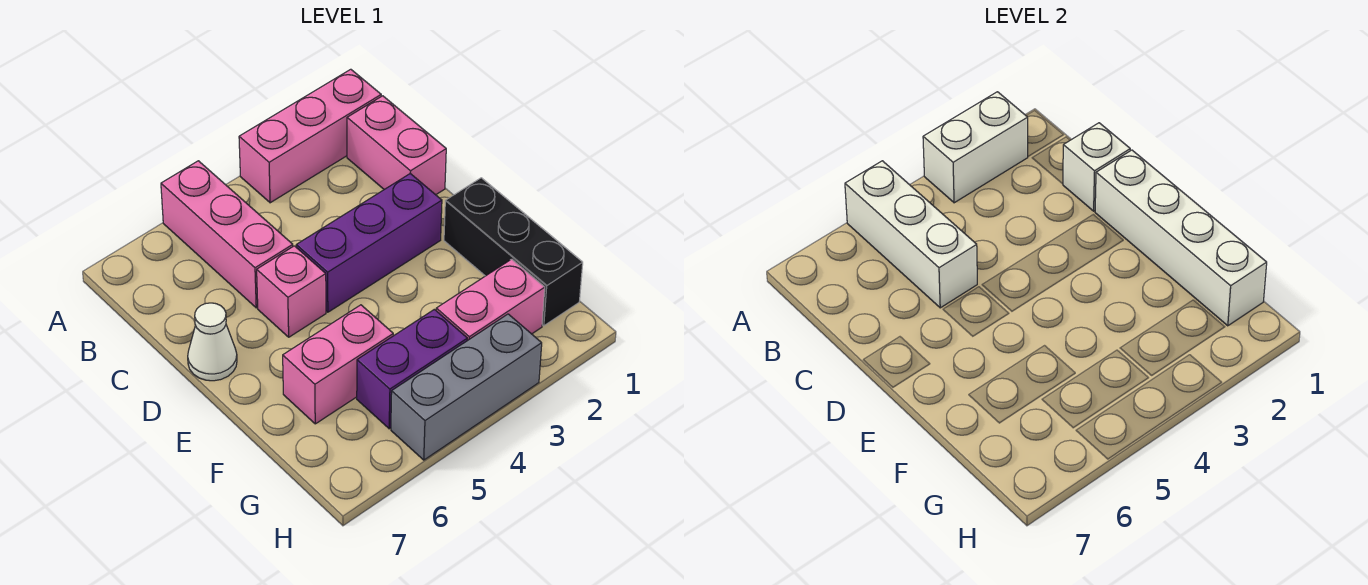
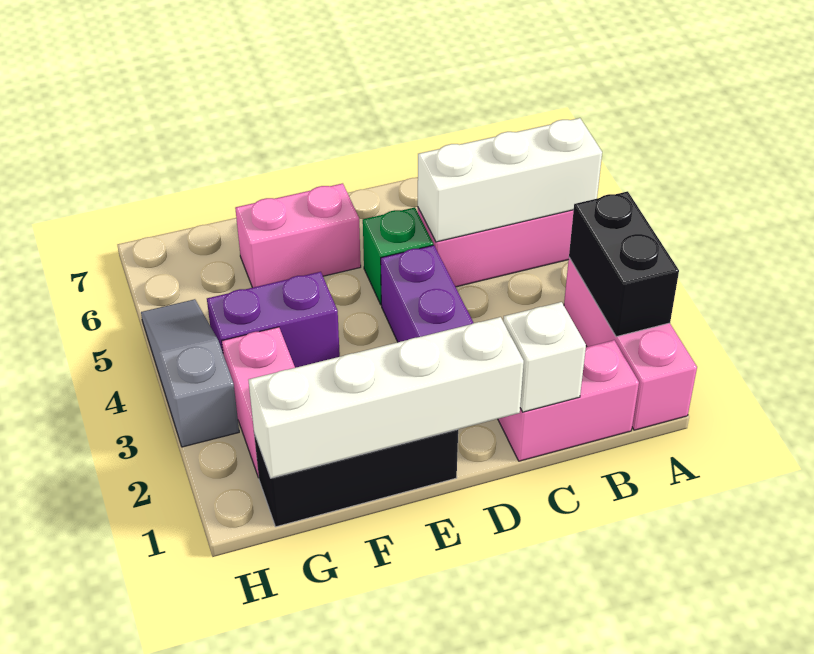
white 1x2 brick [923,92,1028,203] -> black 1x2 brick [569,191,679,337]
pink 1x1 brick [257,246,326,337] -> green 1x1 brick [363,207,433,304]
white 1x1 cone [188,303,237,381] -> none
pink 1x2 brick [283,305,393,424] -> pink 1x2 brick turned to [235,183,361,288]
purple 1x2 brick [357,309,467,429] -> purple 1x2 brick turned to [207,272,340,368]
grey 1x3 brick [391,314,542,460] -> grey 1x3 slope [141,299,239,447]

